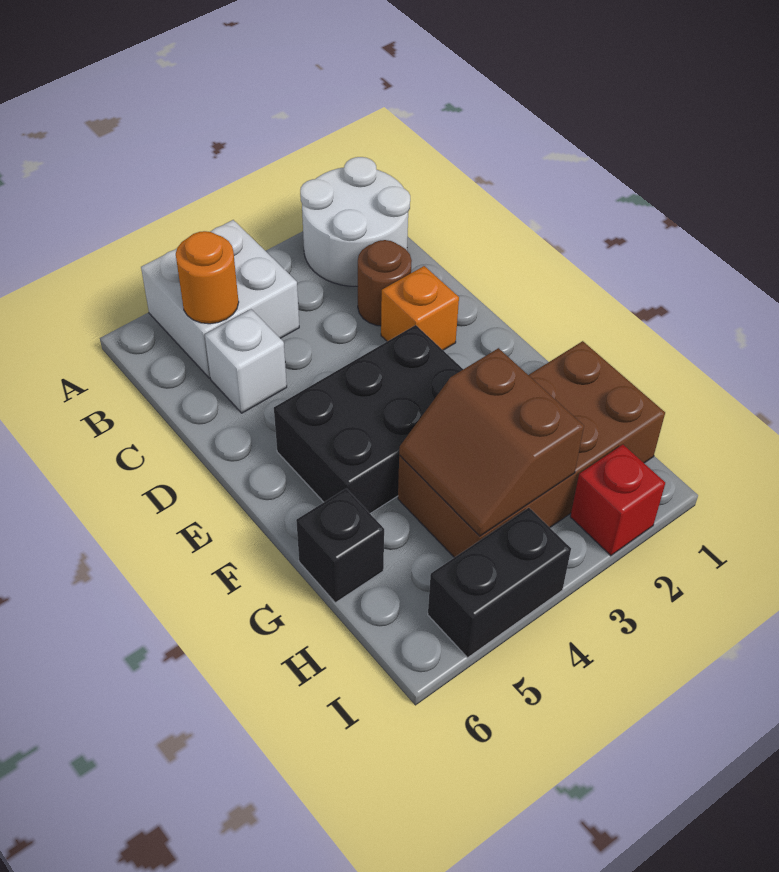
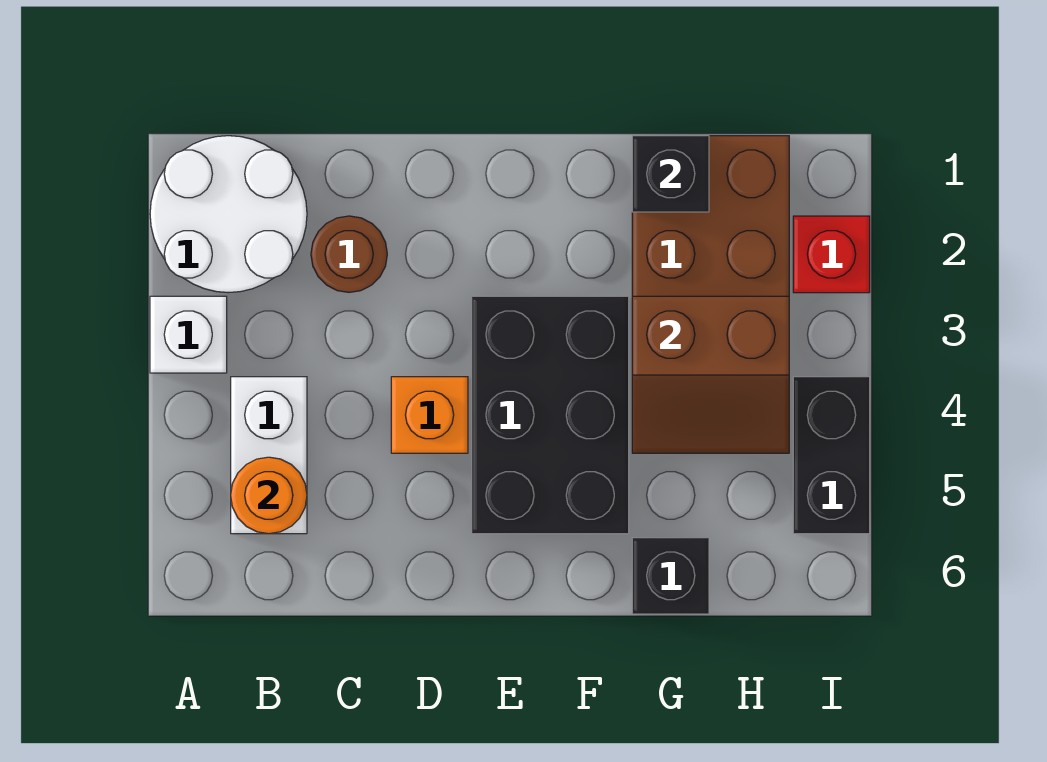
white 2x2 brick [141,220,299,378] -> white 1x2 brick [231,377,307,534]
white 1x1 brick [205,309,287,413] -> white 1x1 brick moved to [150,296,227,373]
orange 1x1 brick [381,266,459,350] -> orange 1x1 brick moved to [391,377,468,453]
none -> black 1x1 brick [632,136,709,212]

